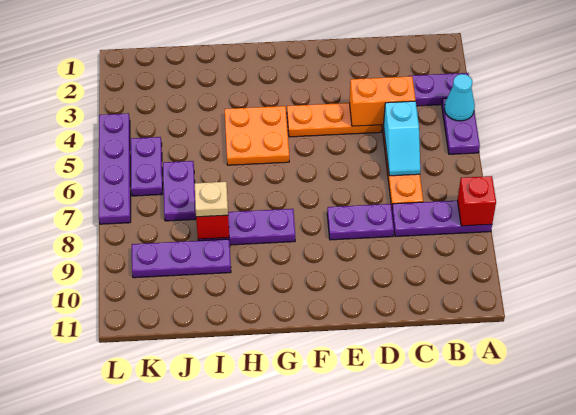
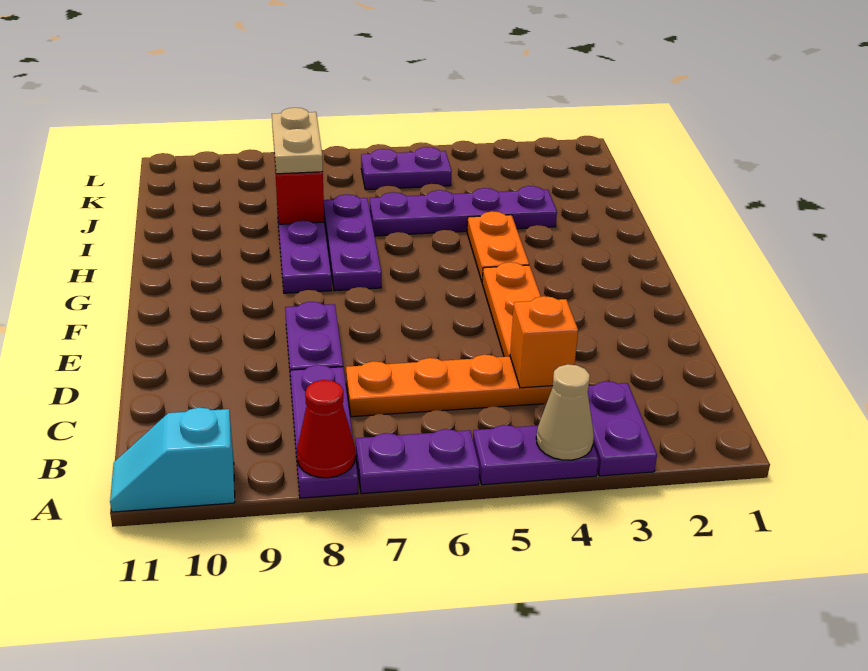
cyan 1x1 cone [444,74,475,121] -> tan 1x1 cone [536,364,594,460]
red 1x1 brick [457,176,496,226] -> red 1x1 cone [297,380,355,478]
orange 1x2 brick [349,76,416,126] -> orange 1x1 brick [510,296,578,388]
cyan 1x2 slope [384,101,420,176] -> cyan 1x2 slope moved to [110,408,235,512]
orange 2x2 plate [225,106,289,165] -> orange 1x2 plate [467,211,529,281]
tan 1x1 plate [195,182,228,217] -> tan 1x2 plate [272,108,323,174]
purple 1x3 plate [132,239,231,278] -> purple 1x3 plate moved to [324,194,381,291]
purple 1x2 plate [163,161,196,221] -> purple 1x2 plate moved to [356,429,480,494]
purple 1x4 plate [99,113,131,224] -> purple 1x4 plate moved to [370,186,557,236]

